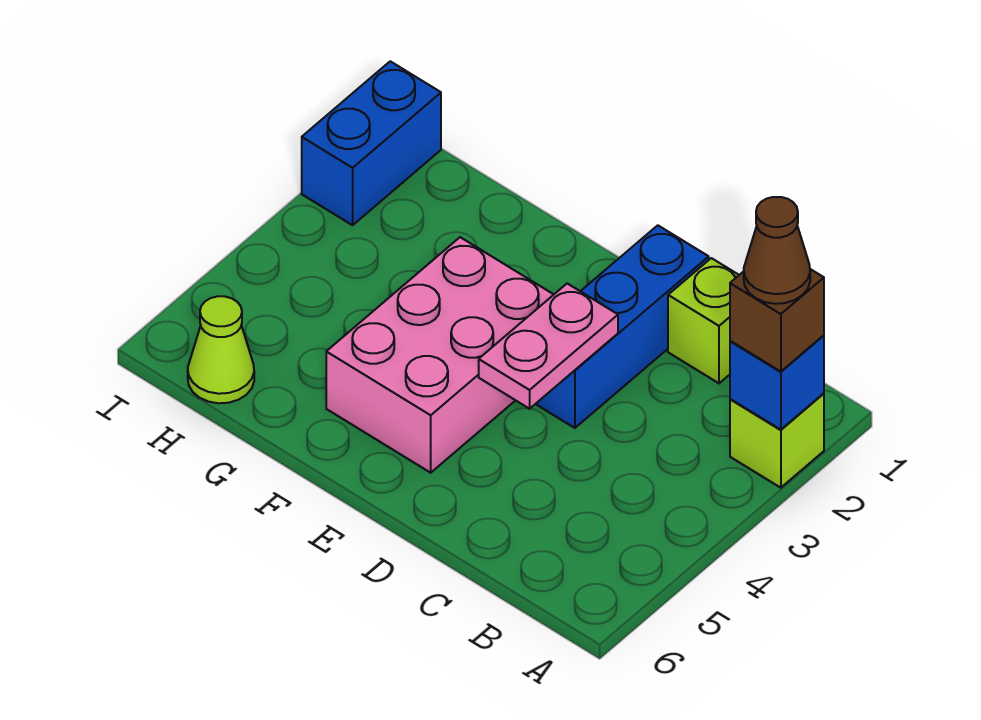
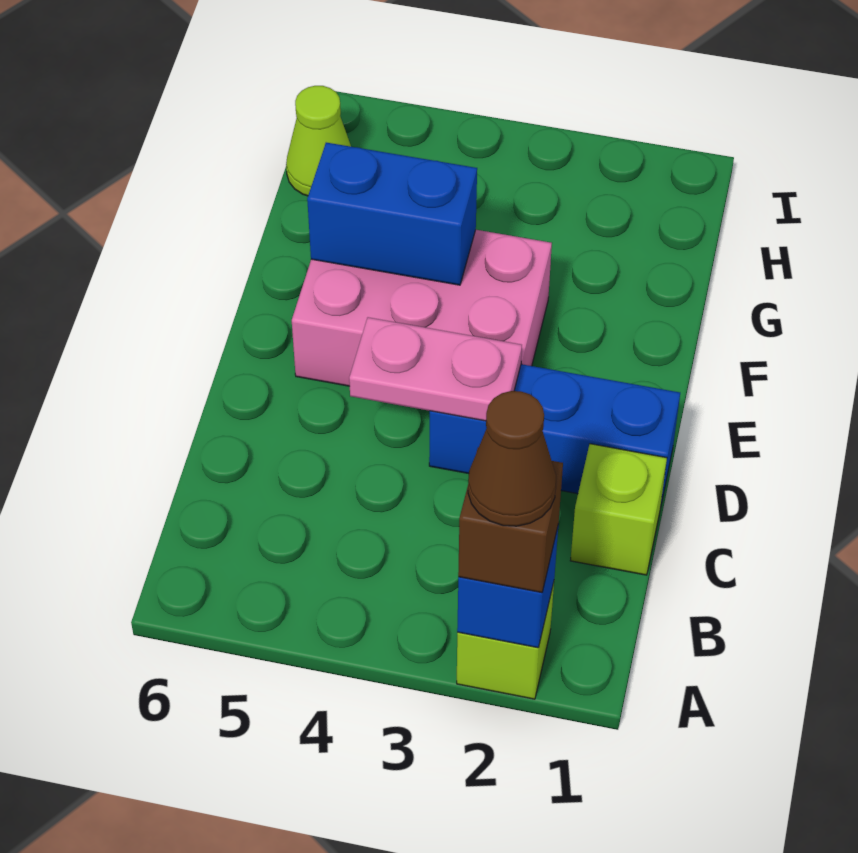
blue 1x2 brick [302,61,441,225] -> blue 1x2 brick moved to [307,143,477,285]

